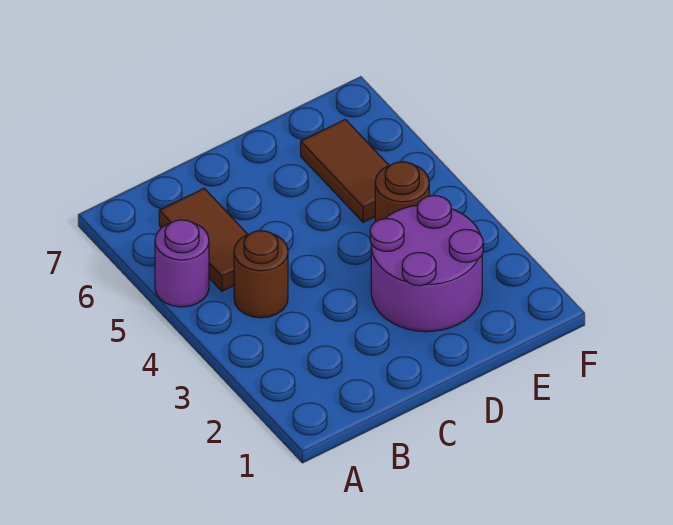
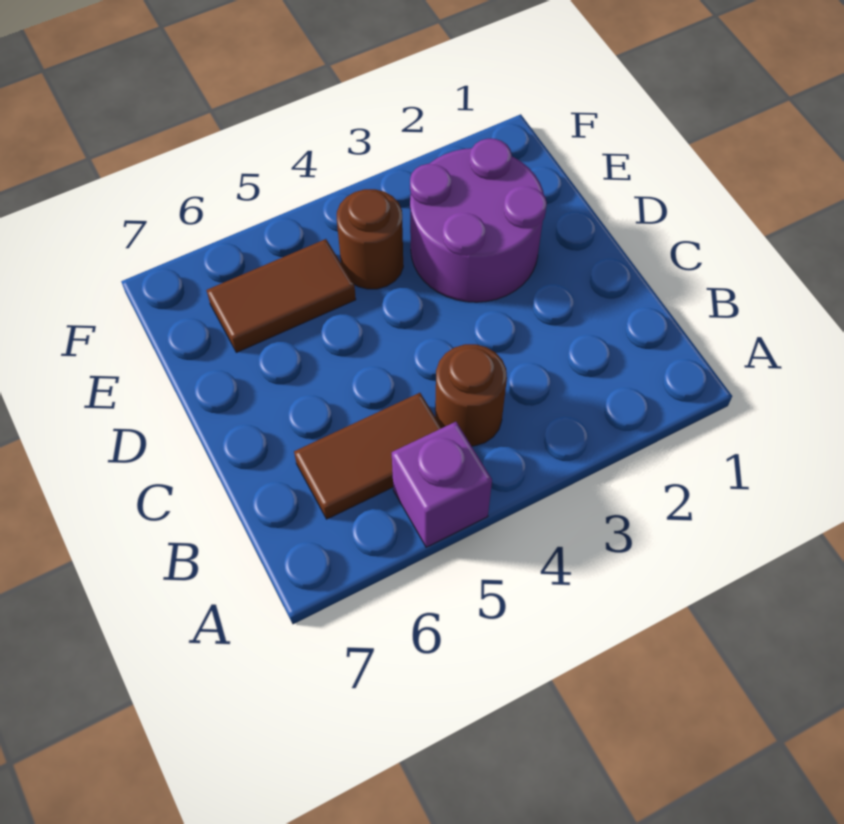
purple 1x1 round brick [155,220,209,307] -> purple 1x1 brick [392,422,492,547]

